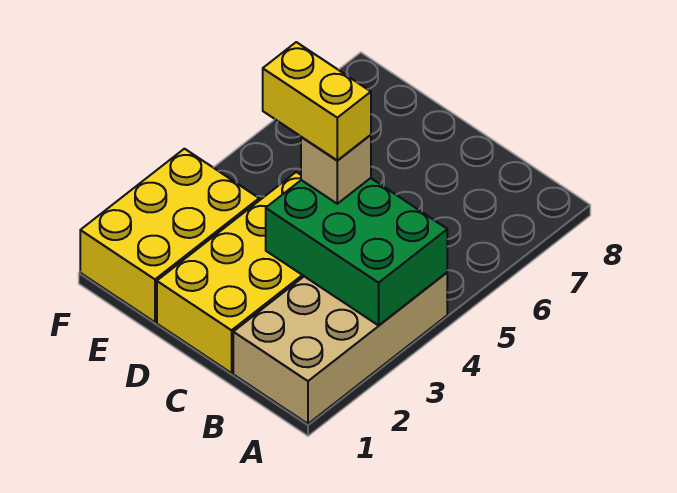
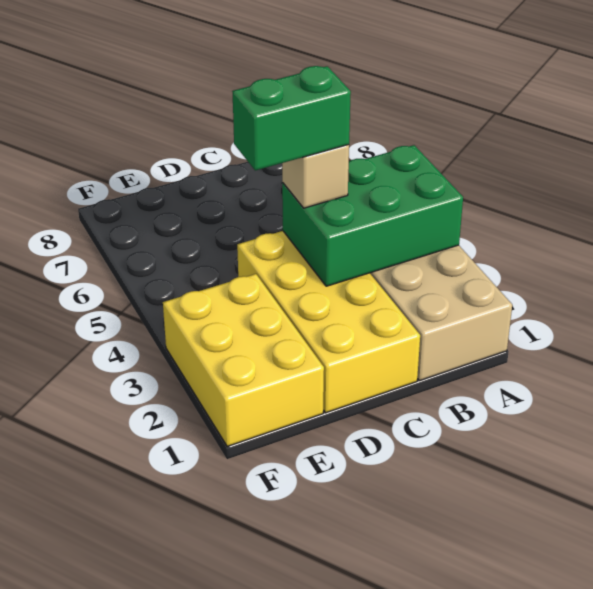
yellow 1x2 brick [263,42,371,161] -> green 1x2 brick [232,66,351,171]

